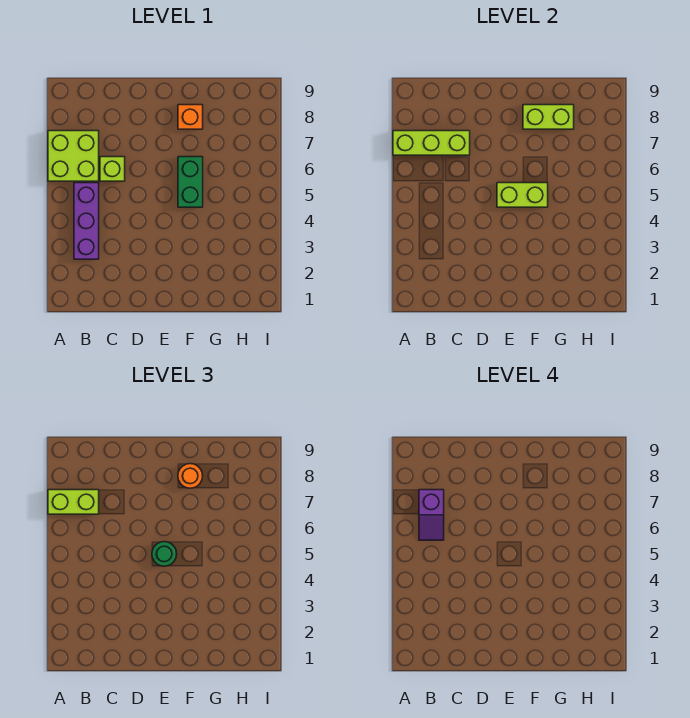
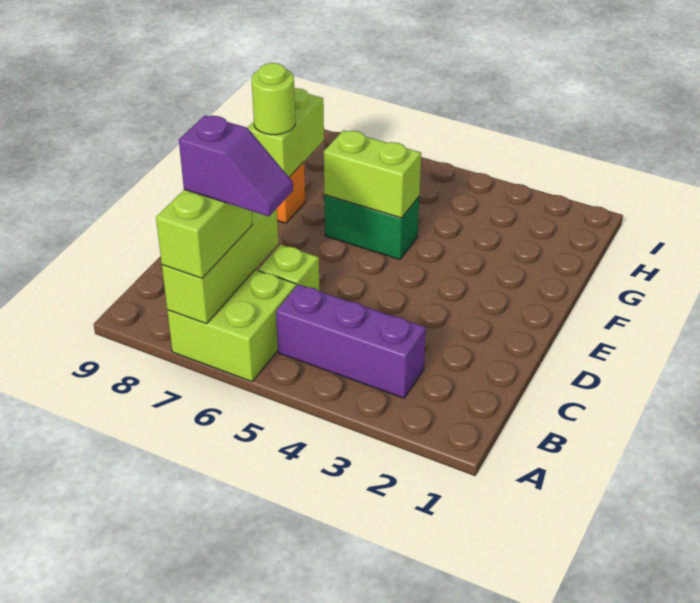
lime 1x2 brick [497,183,548,207] -> lime 1x2 brick turned to [324,130,421,218]
green 1x1 round brick [152,542,177,566] -> none
orange 1x1 round brick [178,464,203,488] -> lime 1x1 round brick [252,63,295,135]

